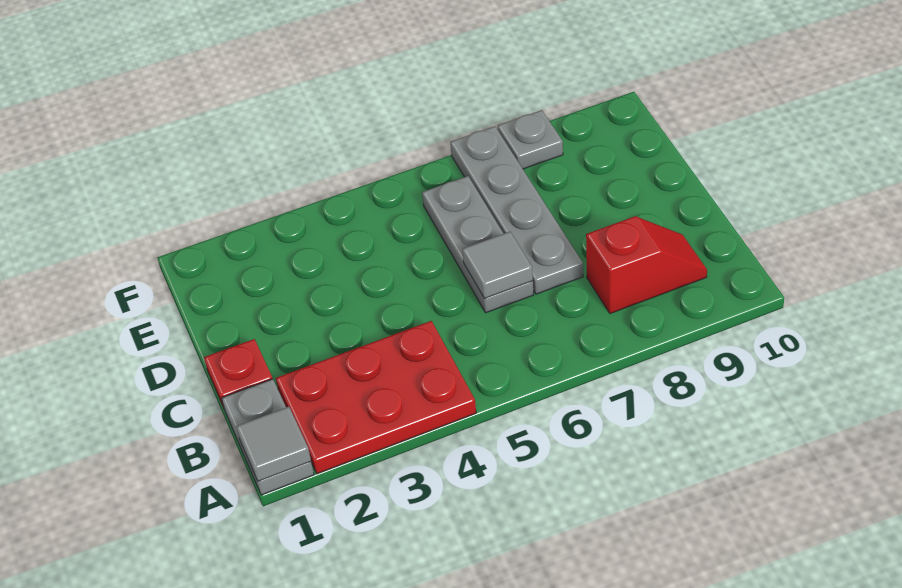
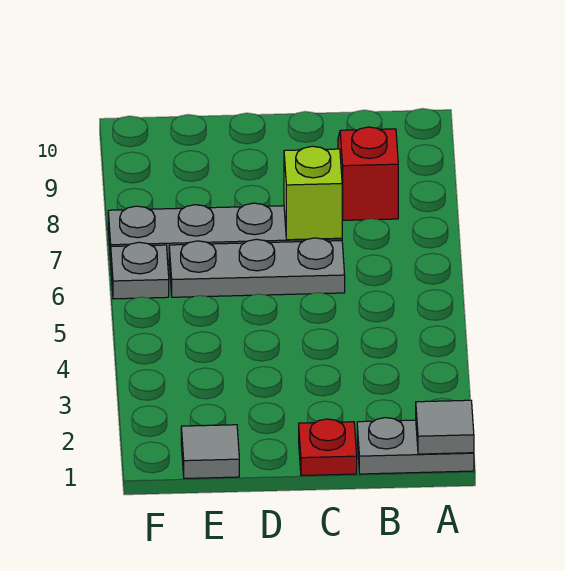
red 2x3 plate [276,321,476,474] -> none
grey 1x1 tile [462,232,533,298] -> grey 1x1 tile moved to [181,425,239,478]
none -> lime 1x1 brick [284,146,342,240]
grey 1x1 plate [498,110,563,169] -> grey 1x1 plate moved to [111,242,169,299]

